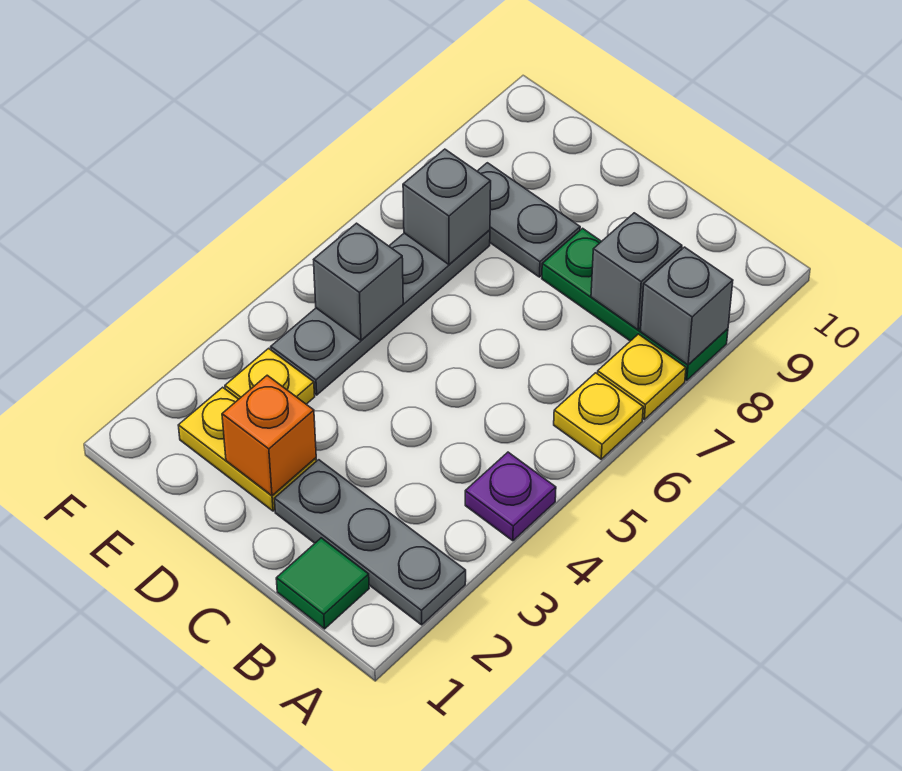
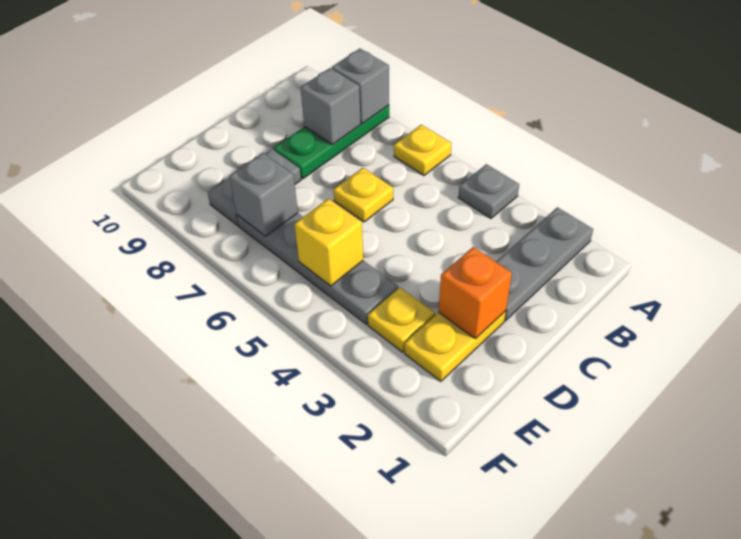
purple 1x1 plate [465,452,556,541] -> grey 1x1 plate [458,164,519,218]
yellow 1x1 plate [598,334,686,419] -> yellow 1x1 plate moved to [333,168,393,222]
green 1x1 tile [276,538,369,629] -> none
grey 1x1 brick [314,223,403,340] -> yellow 1x1 brick [295,199,363,286]

